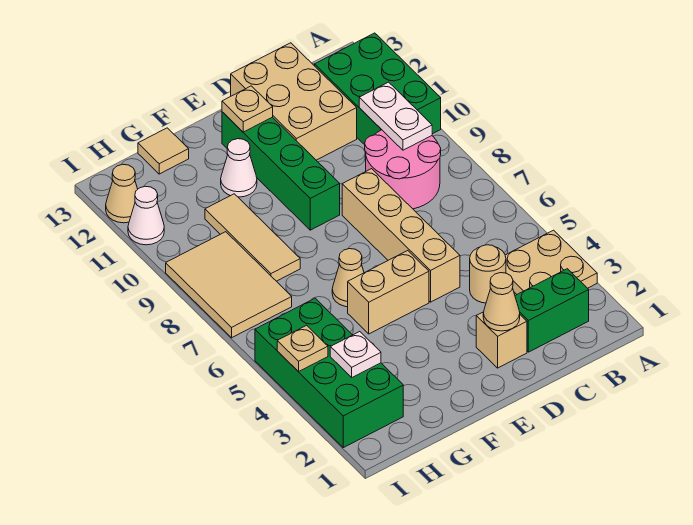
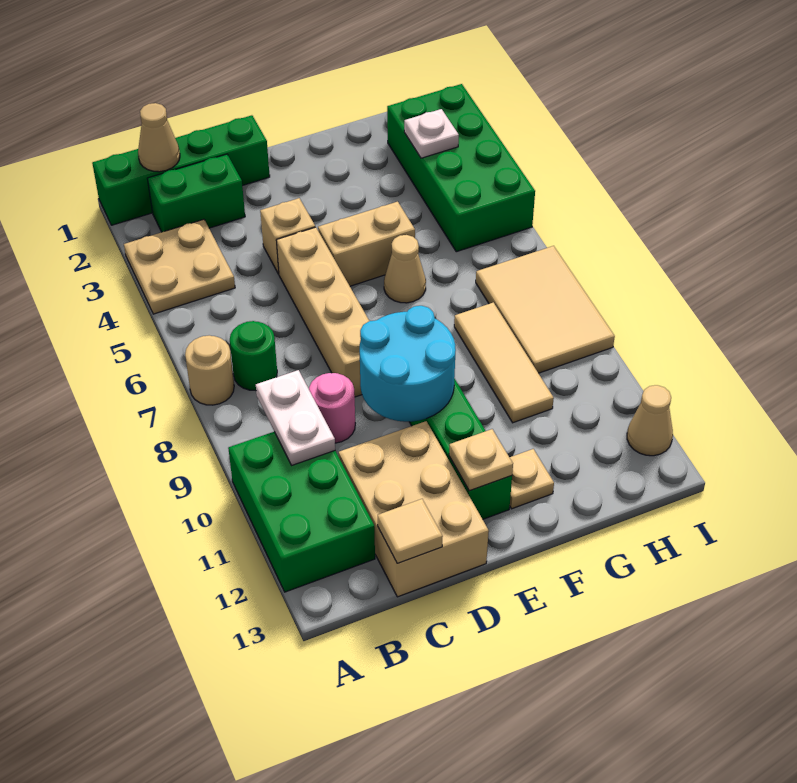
none -> green 1x4 brick [92,115,270,225]
none -> green 1x1 round brick [230,321,277,390]
pink 2x2 round brick [365,130,441,209] -> pink 1x1 round brick [309,373,355,443]
tan 1x1 round brick [470,245,506,303] -> tan 1x1 round brick moved to [185,335,234,405]
tan 1x1 brick [476,312,527,368] -> tan 1x1 brick moved to [260,198,315,274]
tan 1x1 cone [483,273,520,331] -> tan 1x1 cone moved to [138,103,180,172]
none -> cyan 2x2 round brick [360,306,456,422]
white 1x1 cone [221,139,257,197] -> none
tan 1x1 tile [138,128,189,174] -> tan 1x1 tile moved to [378,499,443,563]
tan 1x1 plate [277,325,328,372] -> tan 1x1 plate moved to [510,449,554,509]
white 1x1 cone [128,186,164,245] -> none

